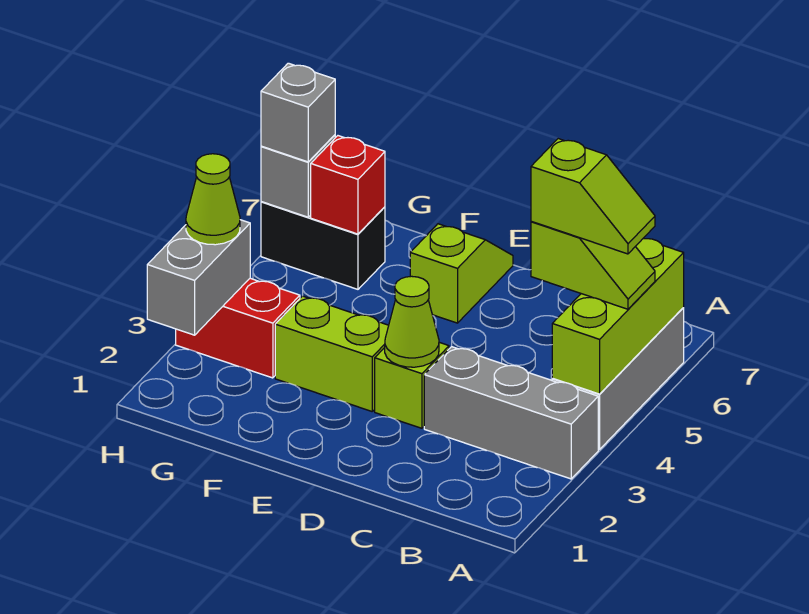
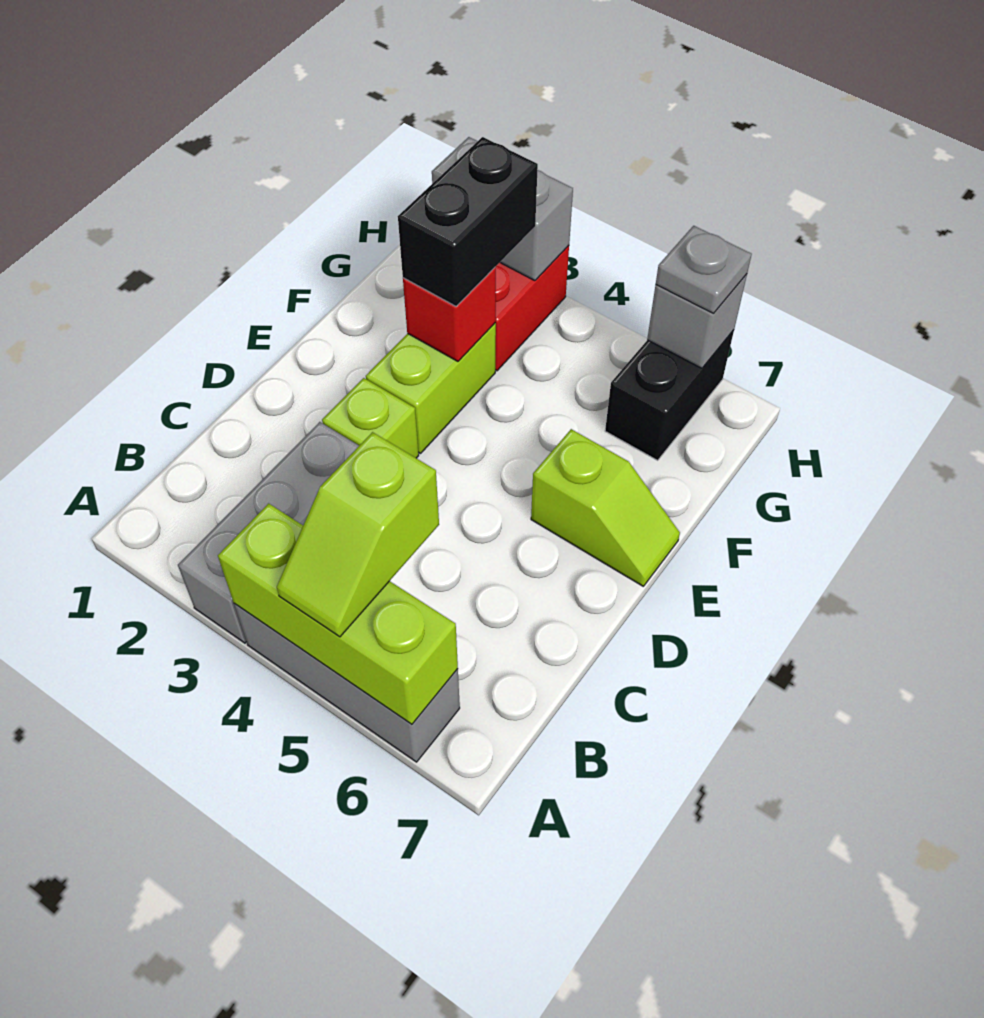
lime 1x2 slope [531,139,655,254] -> none
lime 1x1 cone [385,276,439,367] -> none
none -> black 1x2 brick [398,137,538,306]
red 1x1 brick [311,136,385,234] -> red 1x1 brick moved to [403,267,496,361]
lime 1x1 cone [186,154,240,245] -> none
grey 1x1 brick [261,63,335,162] -> grey 1x1 plate [656,226,752,314]

